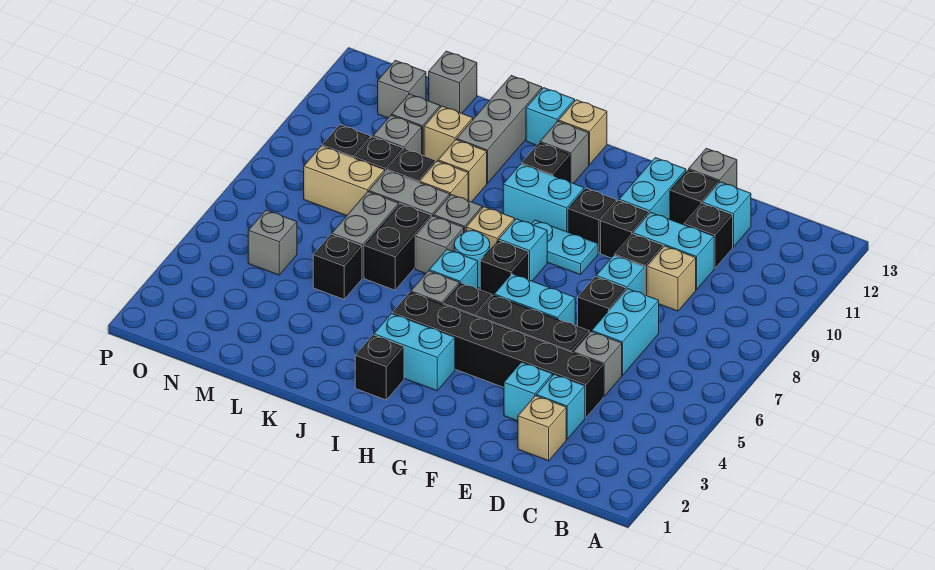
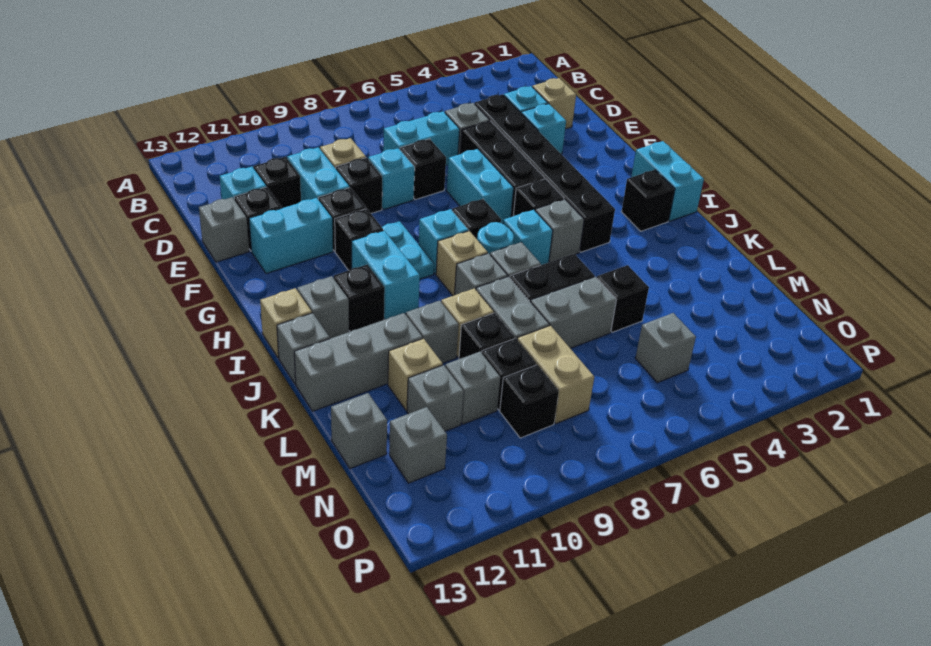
cyan 1x2 brick [374,314,455,391] -> cyan 1x2 brick moved to [631,141,704,221]
cyan 1x1 brick [526,88,575,145] -> grey 1x1 brick [277,313,330,384]
tan 1x1 brick [438,140,487,202] -> grey 1x1 brick [406,301,459,363]

